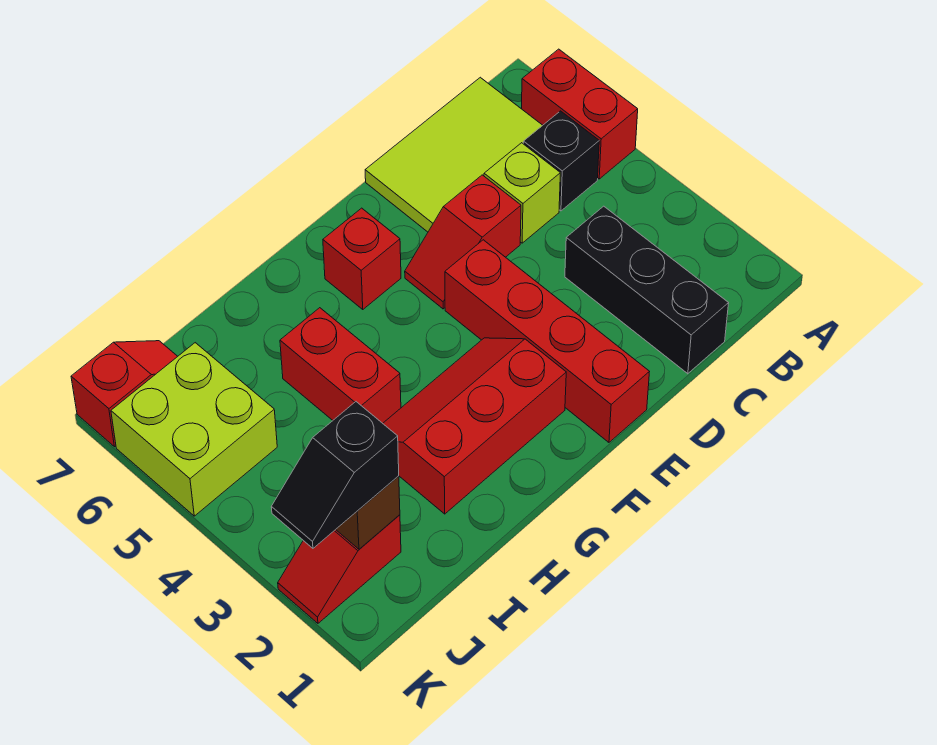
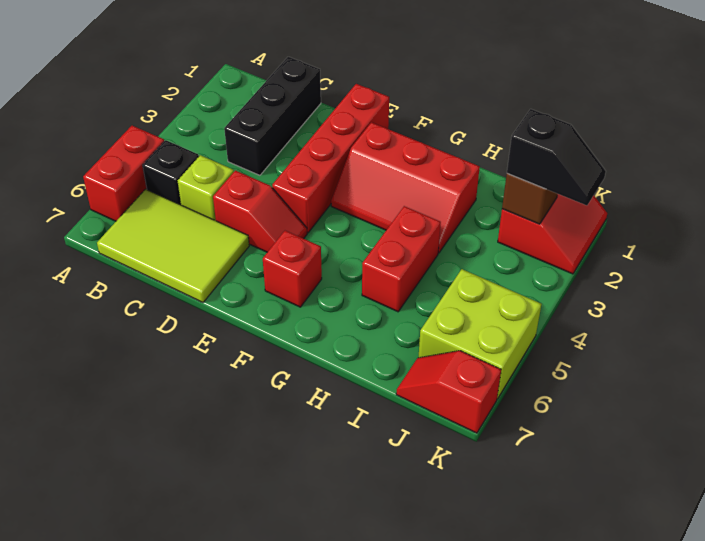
red 1x2 slope [278,515,401,623] -> red 2x2 slope [498,194,607,274]

